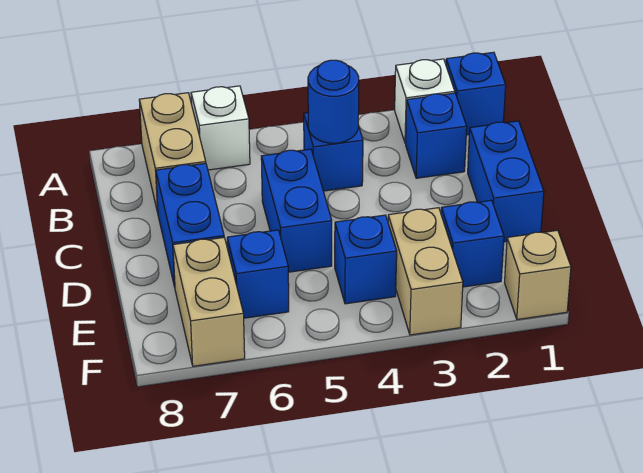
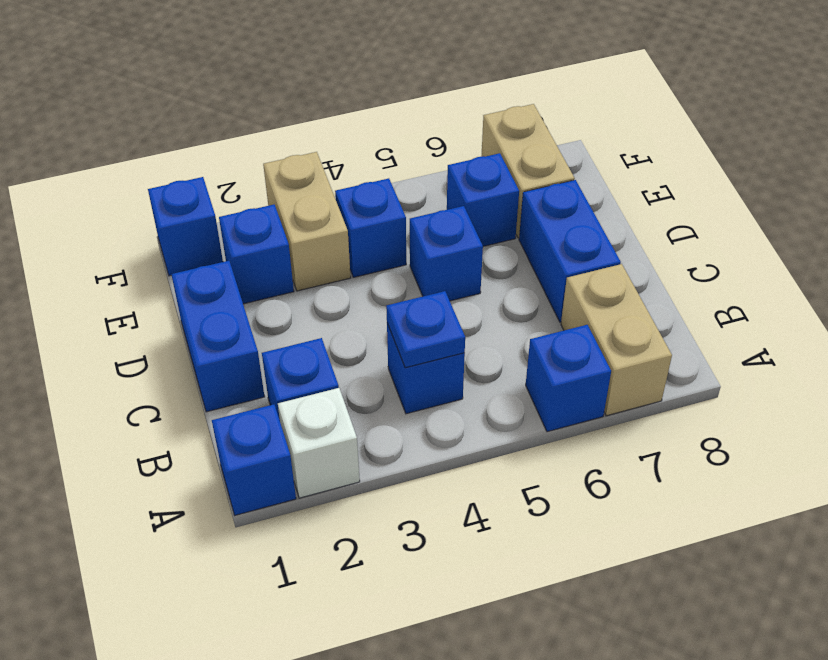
white 1x1 brick [191,86,250,170] -> blue 1x1 brick [526,325,611,432]
blue 1x1 round brick [308,60,359,143] -> blue 1x1 plate [386,291,465,368]
blue 1x2 brick [261,149,332,272] -> blue 1x1 brick [410,206,483,301]
tan 1x1 brick [505,230,571,320] -> blue 1x1 brick [148,177,223,276]

